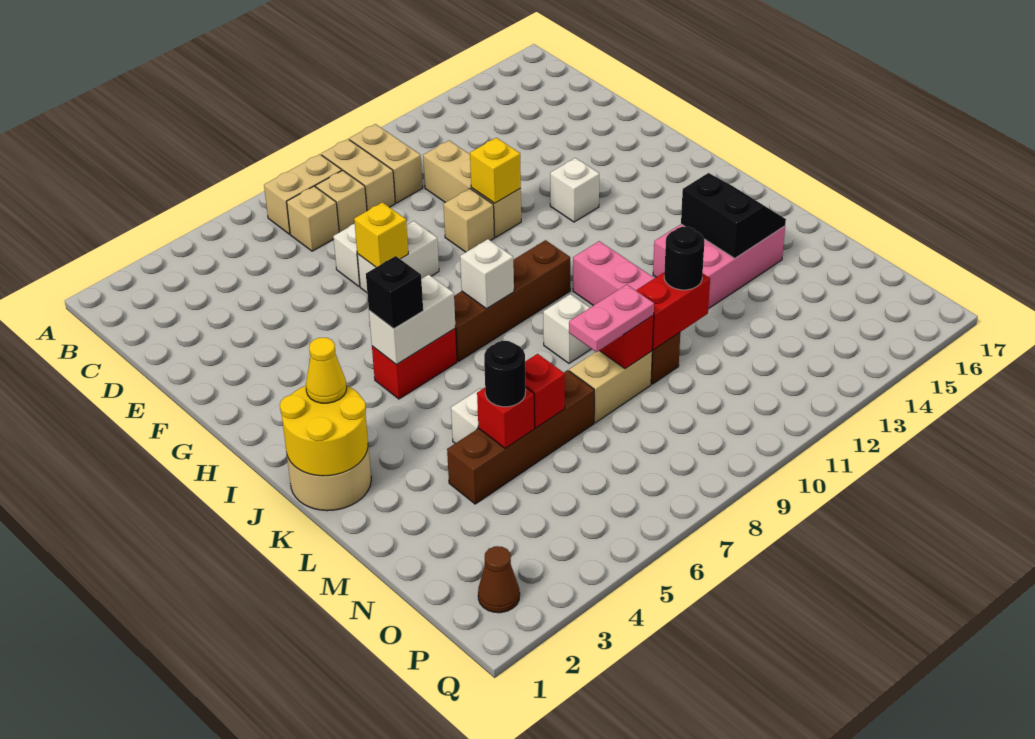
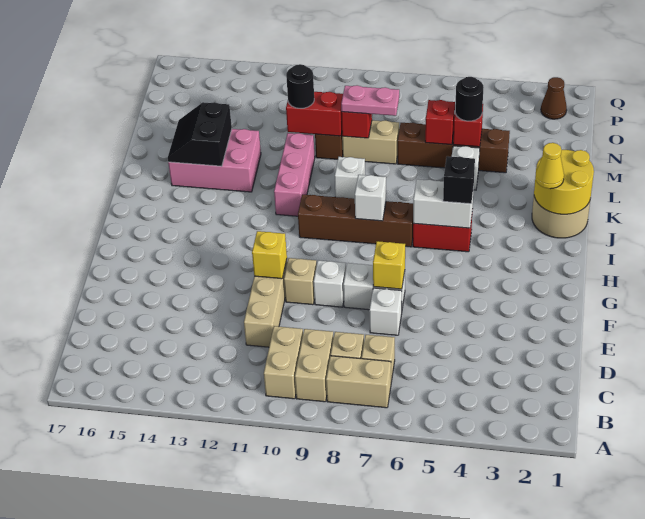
white 1x1 brick [550,158,599,222] -> white 1x1 brick moved to [314,260,346,307]

